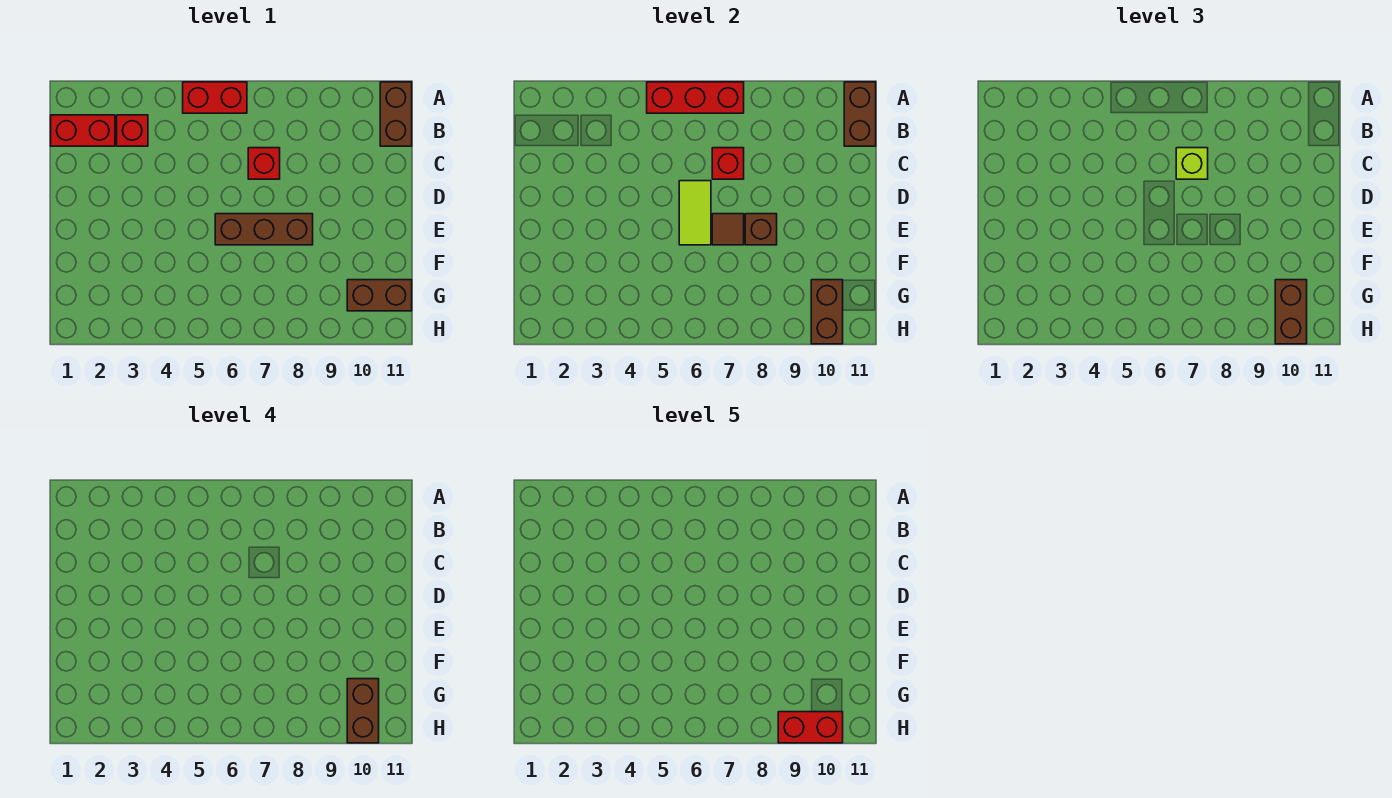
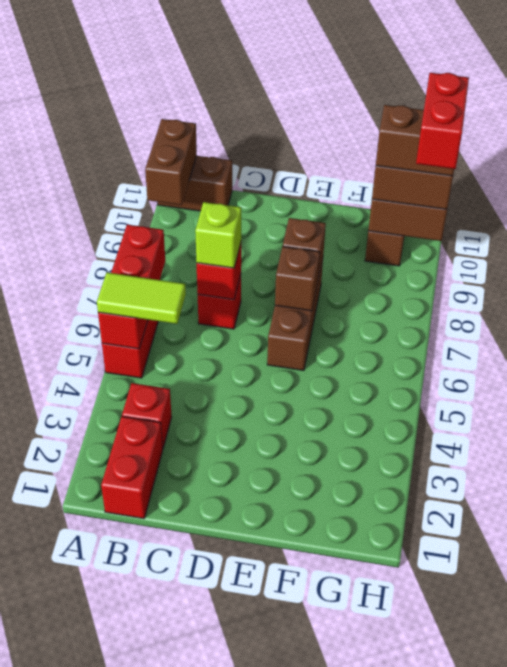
brown 1x2 brick [844,82,876,146] -> brown 1x2 brick turned to [145,119,197,205]
lime 1x2 tile [679,181,711,245] -> lime 1x2 tile moved to [97,272,186,324]
brown 1x1 tile [712,214,744,245] -> brown 1x1 brick [275,246,320,311]

